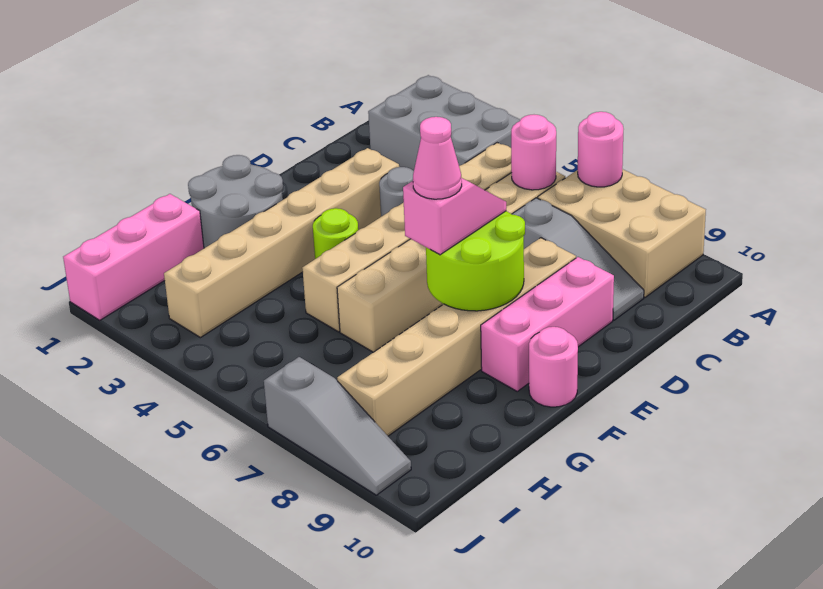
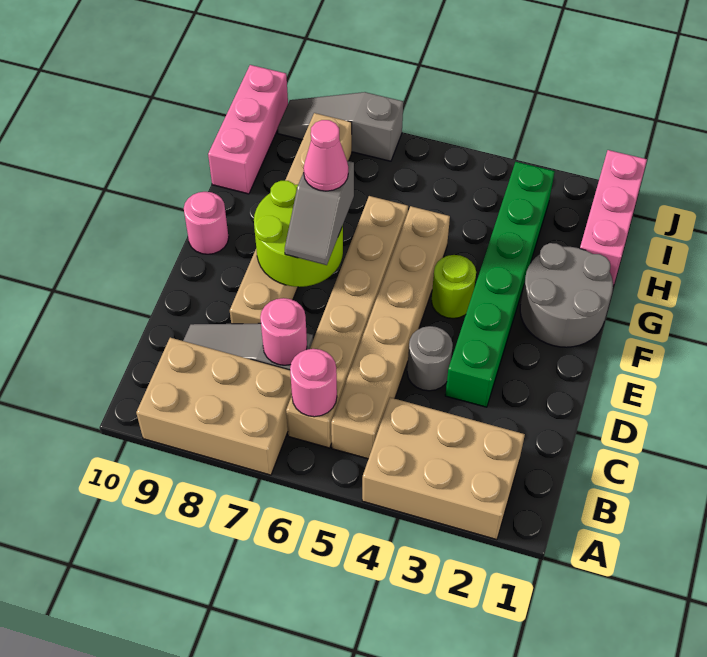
grey 2x3 brick [368,75,520,171] -> tan 2x3 brick [362,398,525,540]
pink 1x1 round brick [578,112,623,187] -> pink 1x1 round brick moved to [260,298,307,365]
tan 1x6 brick [164,148,399,338] -> green 1x6 brick [445,162,555,407]
pink 1x3 brick [481,257,614,391] -> pink 1x3 brick moved to [208,65,288,194]
pink 1x2 slope [403,178,506,255] -> grey 1x2 slope [285,161,354,265]

